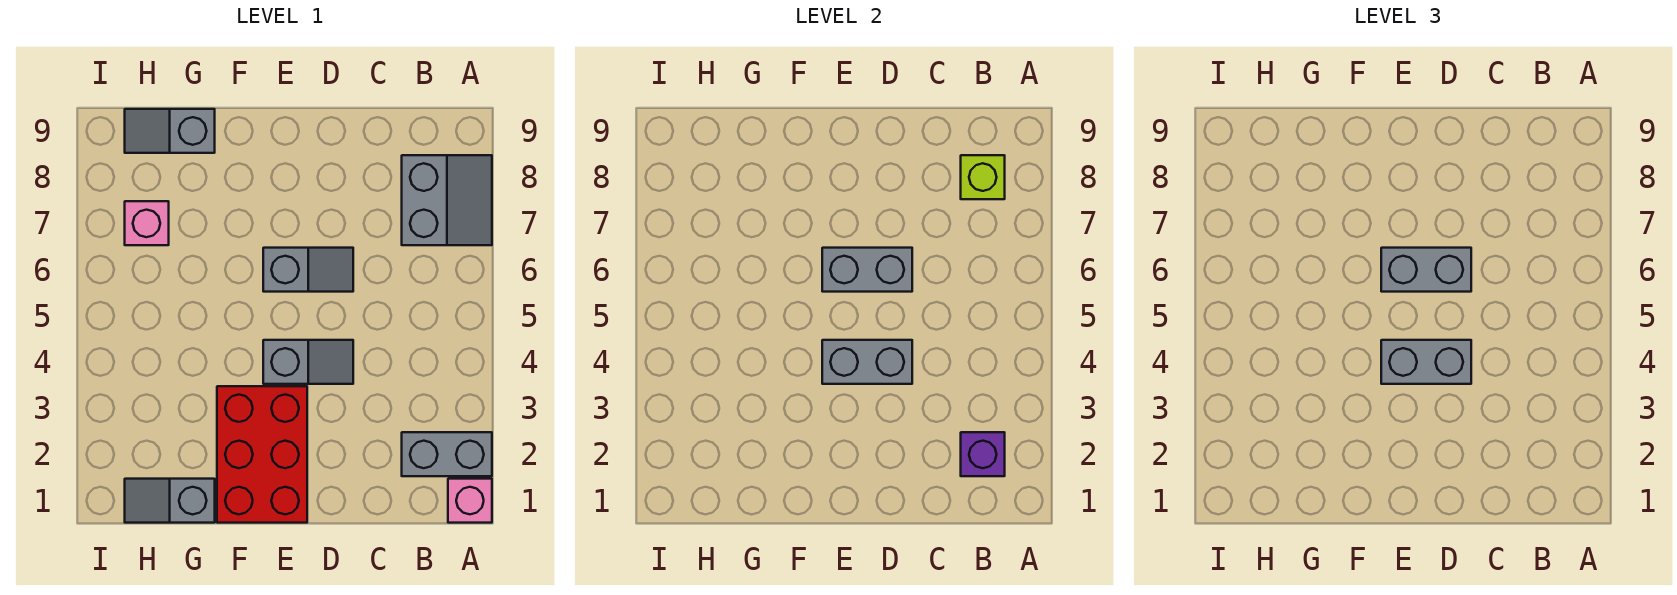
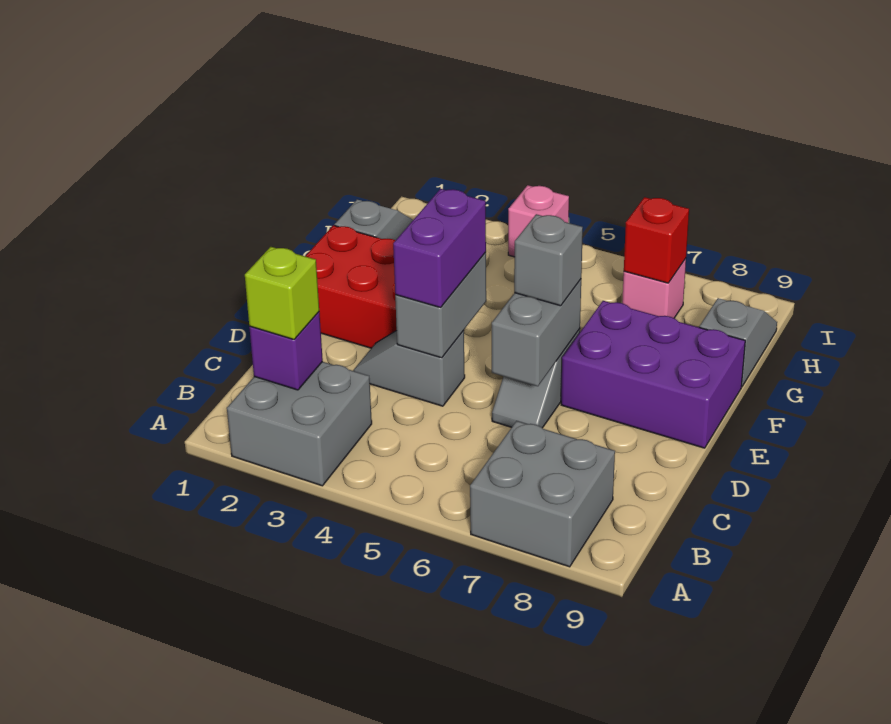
pink 1x1 brick [448,479,492,523] -> pink 1x1 brick moved to [508,185,569,257]
grey 1x2 brick [402,432,492,476] -> grey 2x2 brick [227,362,372,486]
grey 2x2 slope [402,155,492,245] -> grey 2x2 brick [470,421,615,567]
lime 1x1 brick [961,155,1005,199] -> lime 1x1 brick moved to [245,247,319,340]
grey 1x2 slope [263,340,353,384] -> grey 1x2 slope turned to [353,330,465,406]
grey 1x2 brick [1381,340,1471,384] -> purple 1x2 brick [393,189,486,308]
grey 1x2 brick [1381,248,1471,292] -> grey 1x1 brick [514,214,583,306]
none -> purple 2x3 brick [561,301,745,448]
none -> red 1x1 brick [624,197,689,283]

